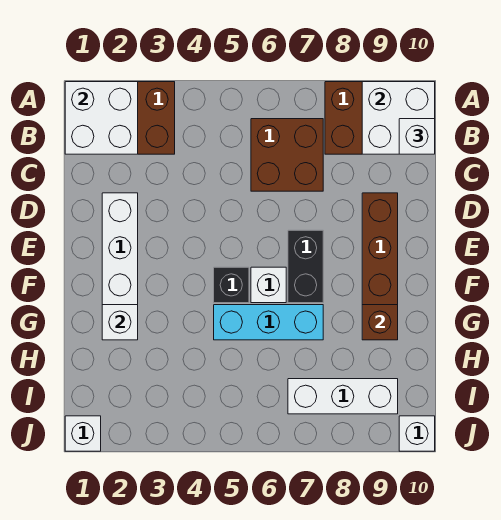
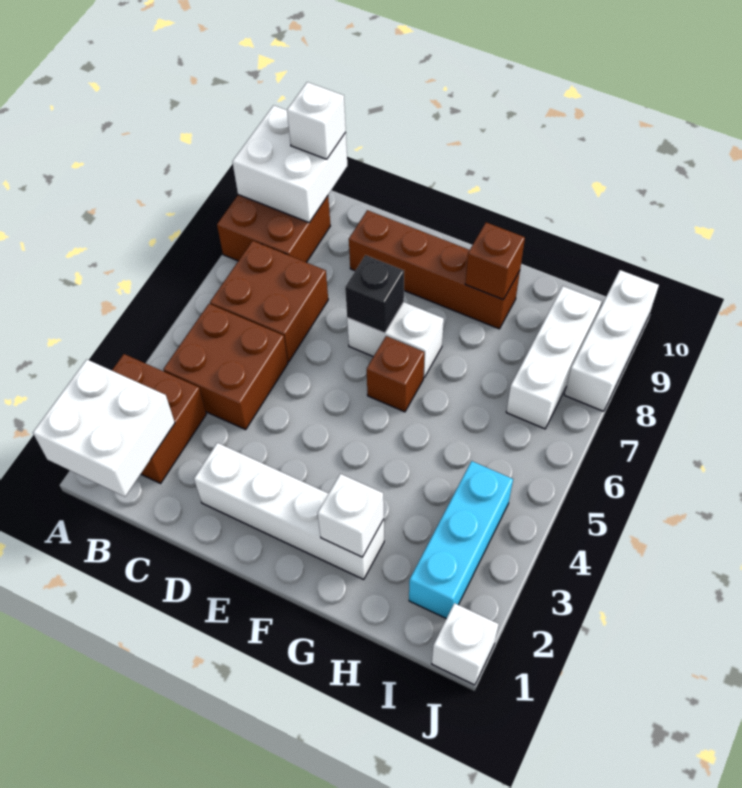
none -> brown 2x2 brick [163,304,288,430]
black 1x2 brick [288,230,323,303] -> white 1x2 brick [347,302,444,378]
black 1x1 brick [214,267,249,303] -> black 1x1 brick moved to [345,255,404,333]
white 1x1 brick [251,267,286,303] -> brown 1x1 brick [367,336,424,412]
cyan 1x3 brick [214,305,323,340] -> cyan 1x3 brick moved to [409,461,513,619]
white 1x1 brick [399,416,435,451] -> white 1x3 brick [565,270,659,411]

